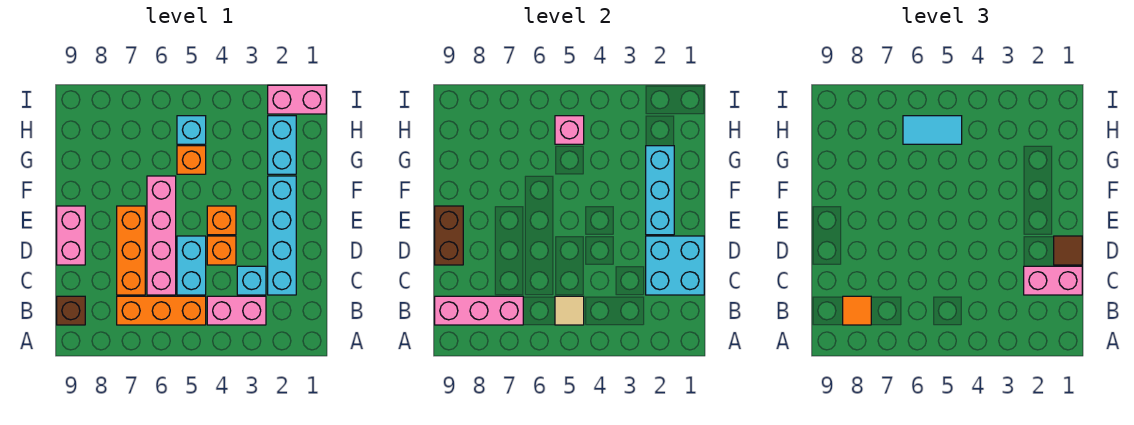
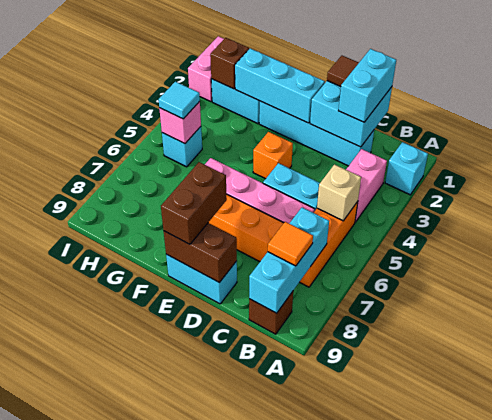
tan 1x1 tile [555,296,584,325] -> tan 1x1 brick [317,165,361,221]
pink 1x3 brick [435,296,523,325] -> cyan 1x3 brick [249,208,329,313]
pink 1x2 brick [1024,266,1082,295] -> cyan 1x2 brick [338,49,396,122]
cyan 1x1 brick [237,266,266,295] -> cyan 1x1 brick moved to [385,142,428,195]
orange 1x1 brick [207,236,236,265] -> none
pink 1x2 brick [57,206,85,265] -> cyan 1x2 brick [166,254,237,304]
none -> brown 1x2 brick [161,162,227,244]
orange 1x1 brick [177,146,206,174] -> none
none -> brown 1x1 brick [210,38,249,89]
cyan 1x2 tile [903,116,962,144] -> cyan 1x1 tile [159,82,200,119]

